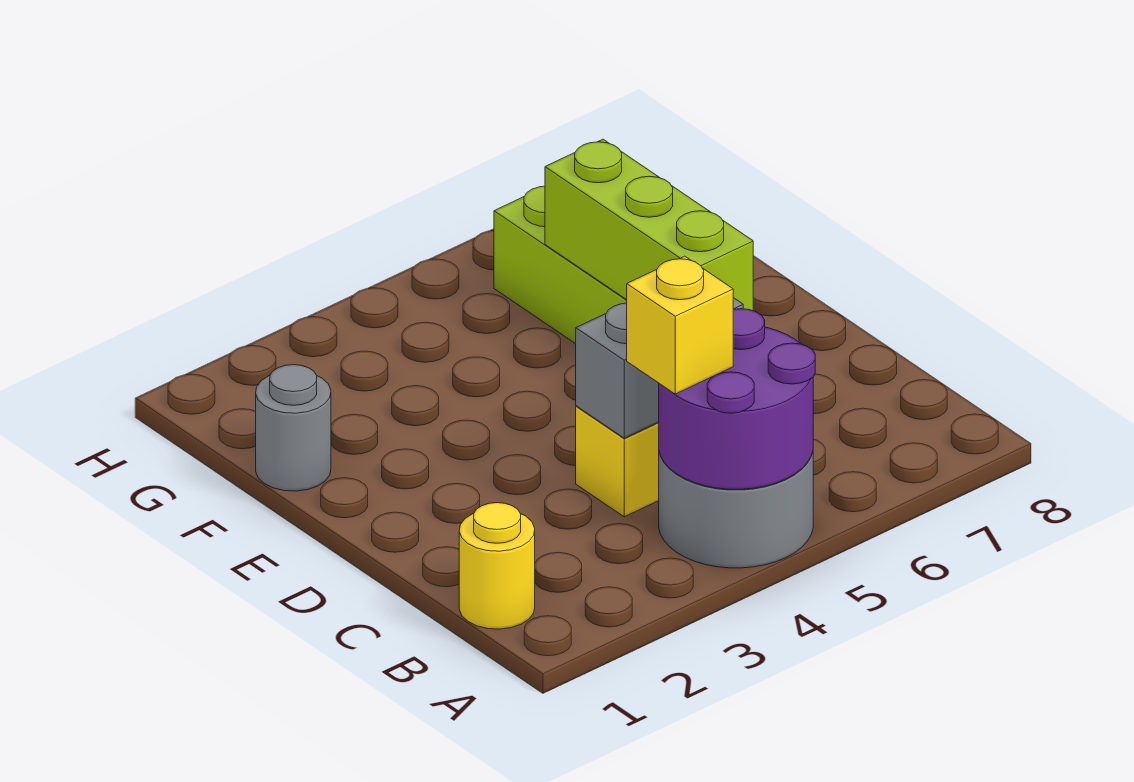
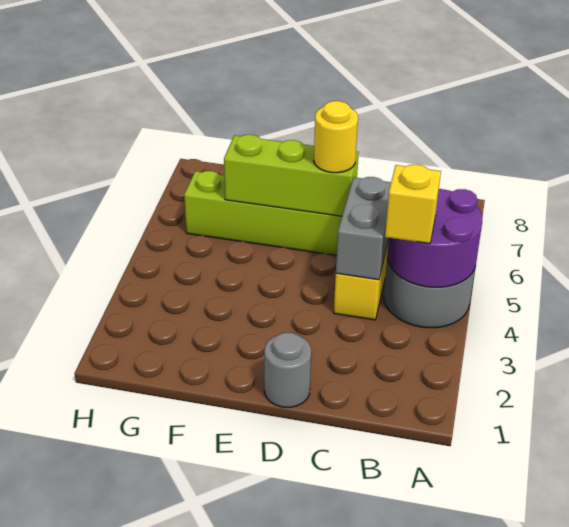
yellow 1x1 round brick [459,503,535,629] -> yellow 1x1 round brick moved to [314,101,358,173]
grey 1x1 round brick [256,365,331,491] -> grey 1x1 round brick moved to [264,333,311,407]

